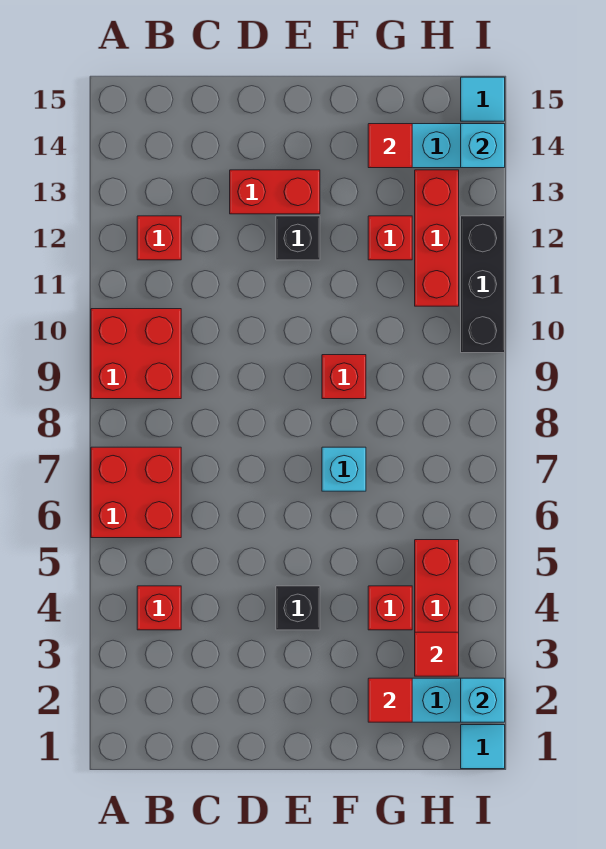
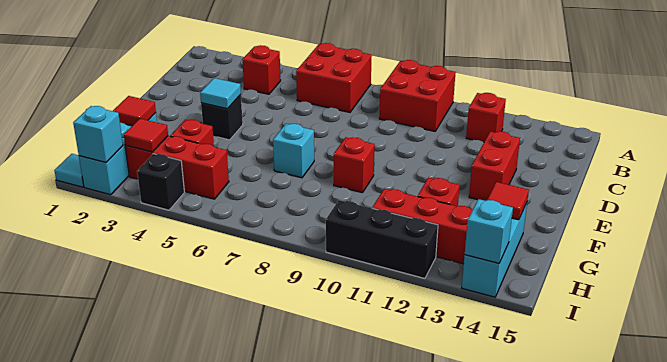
black 1x1 brick [276,216,320,260] -> black 1x1 brick moved to [137,154,184,210]
cyan 1x1 tile [461,77,505,121] -> cyan 1x1 tile moved to [200,78,241,109]

